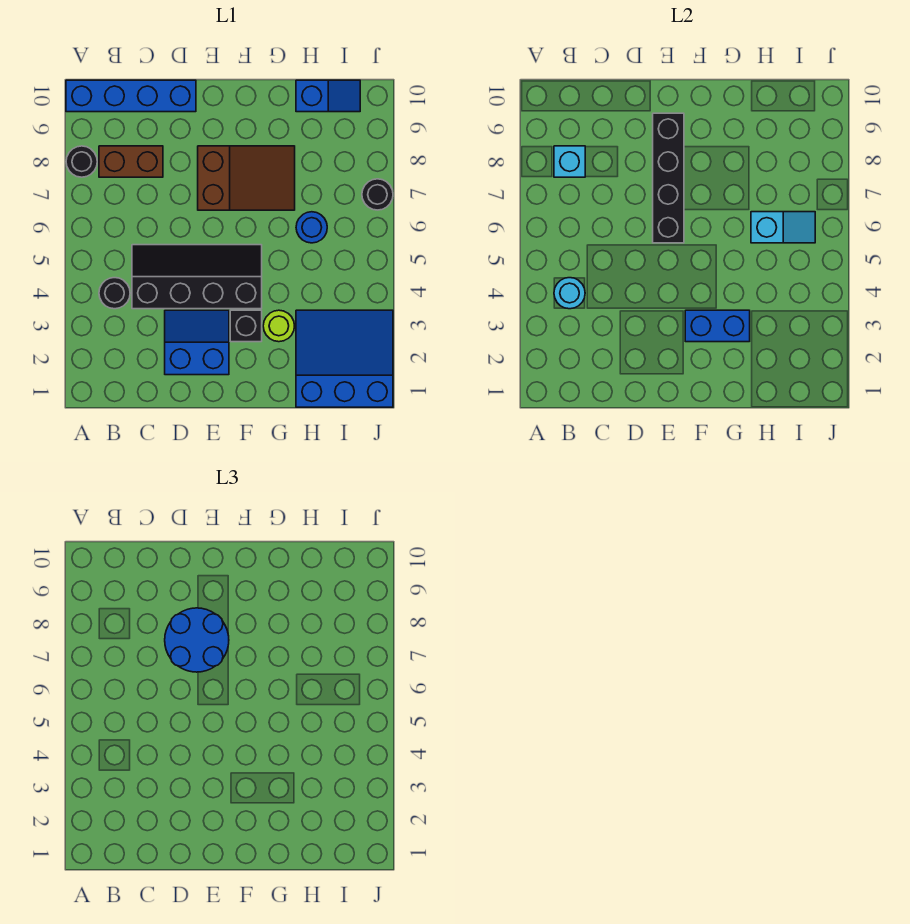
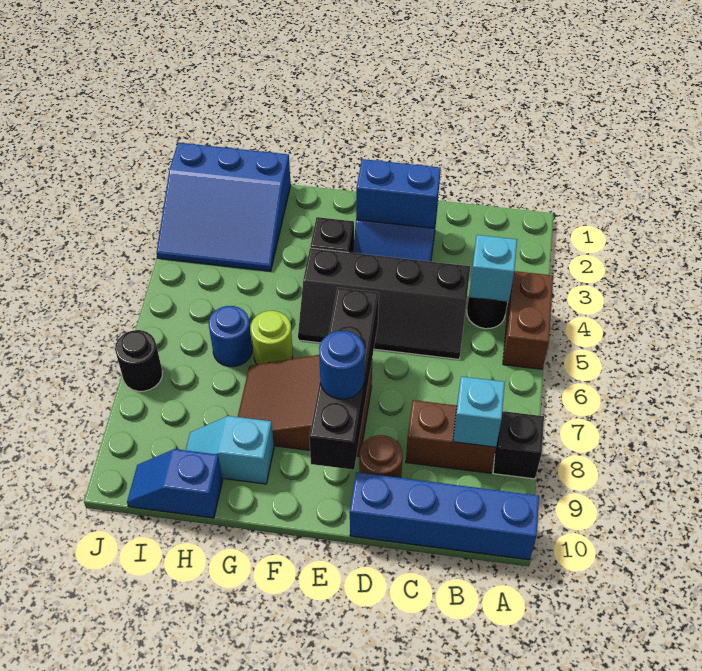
none -> brown 1x2 brick [503,271,553,369]
black 1x1 round brick [66,146,97,177] -> black 1x1 brick [493,411,544,479]
cyan 1x1 round brick [554,278,585,309] -> cyan 1x1 brick [469,235,517,302]
blue 2x2 round brick [165,608,229,672] -> blue 1x1 round brick [319,331,365,399]
none -> brown 1x1 round brick [359,435,403,478]
blue 1x2 brick [685,310,750,342] -> blue 1x2 brick moved to [356,159,441,228]
lime 1x1 round brick [263,310,294,342] -> lime 1x1 round brick moved to [251,311,293,364]
cyan 1x2 slope [751,212,815,243] -> cyan 1x2 slope moved to [186,416,274,484]

